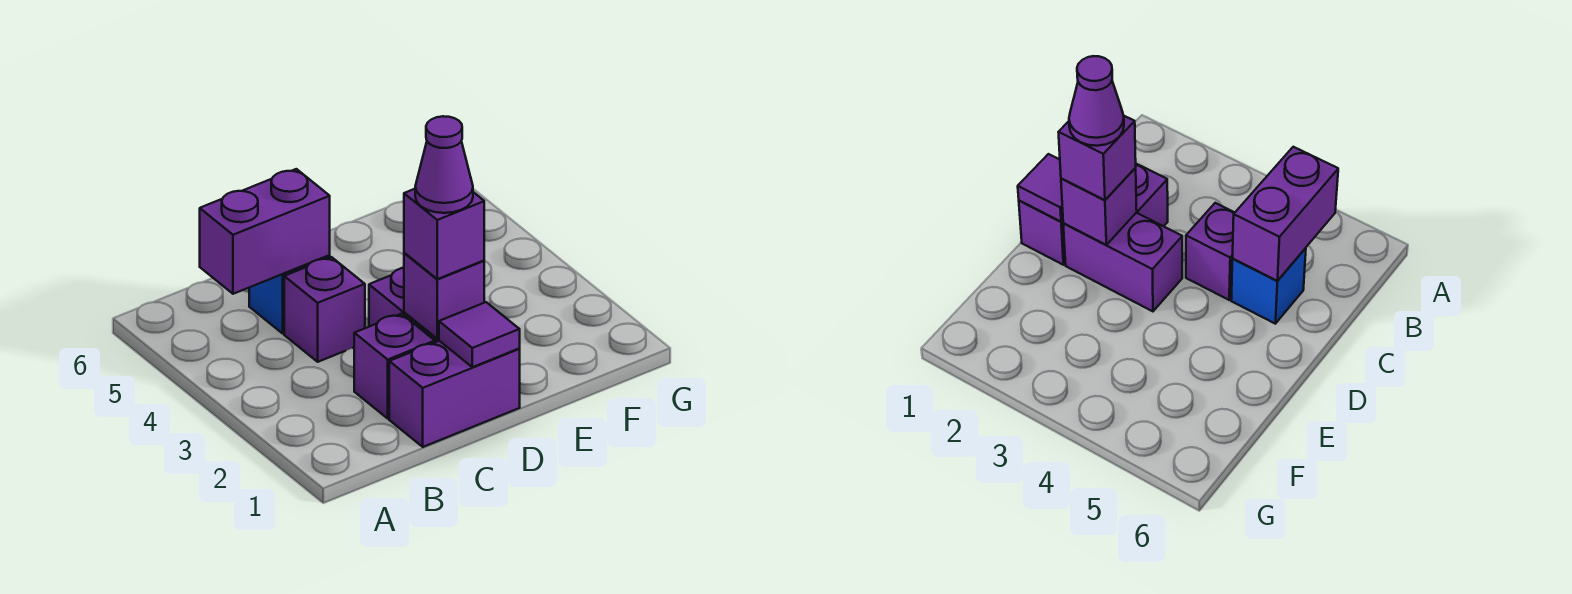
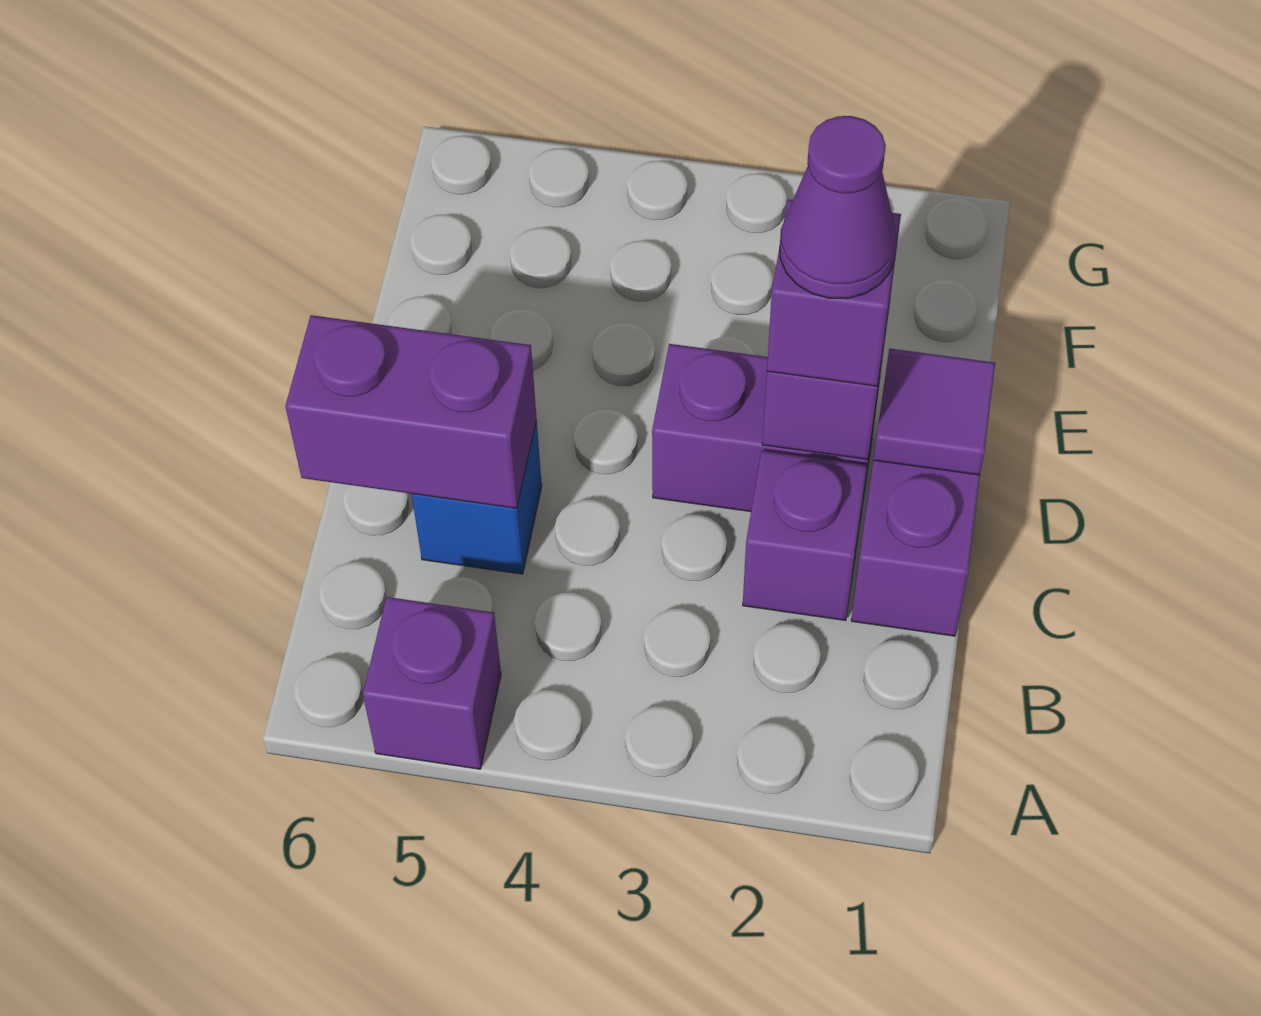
purple 1x2 brick [200,169,330,294] -> purple 1x2 brick turned to [285,315,537,508]
purple 1x1 brick [284,257,365,362] -> purple 1x1 brick moved to [363,597,501,769]

